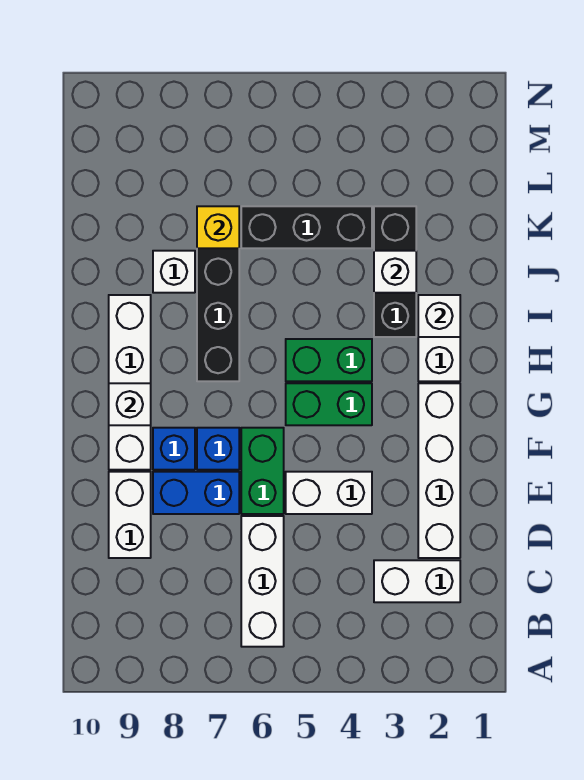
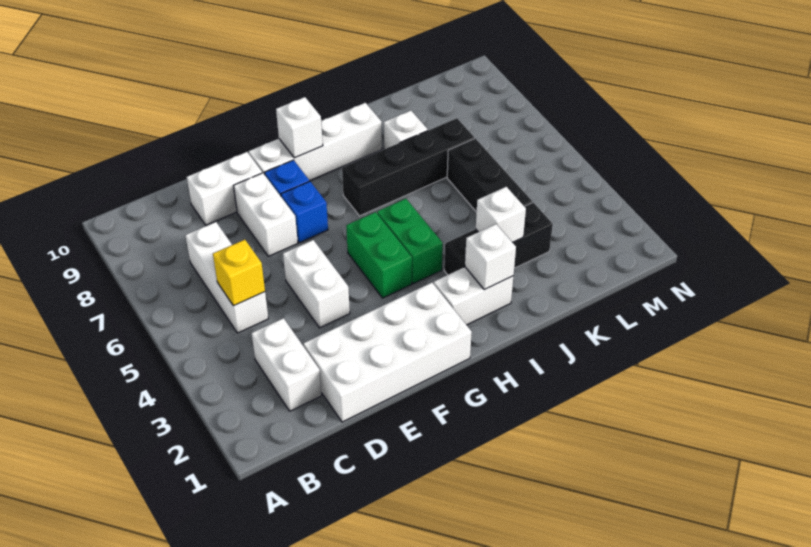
white 1x3 brick [241,516,284,647] -> white 1x3 brick turned to [185,222,268,333]
white 1x4 brick [418,383,460,558] -> white 2x4 brick [303,283,472,422]
green 1x2 brick [241,428,284,514] -> none
blue 1x2 brick [153,472,239,514] -> white 1x2 brick [234,173,298,256]
yellow 1x1 brick [197,206,239,248] -> yellow 1x1 brick moved to [213,240,265,306]

